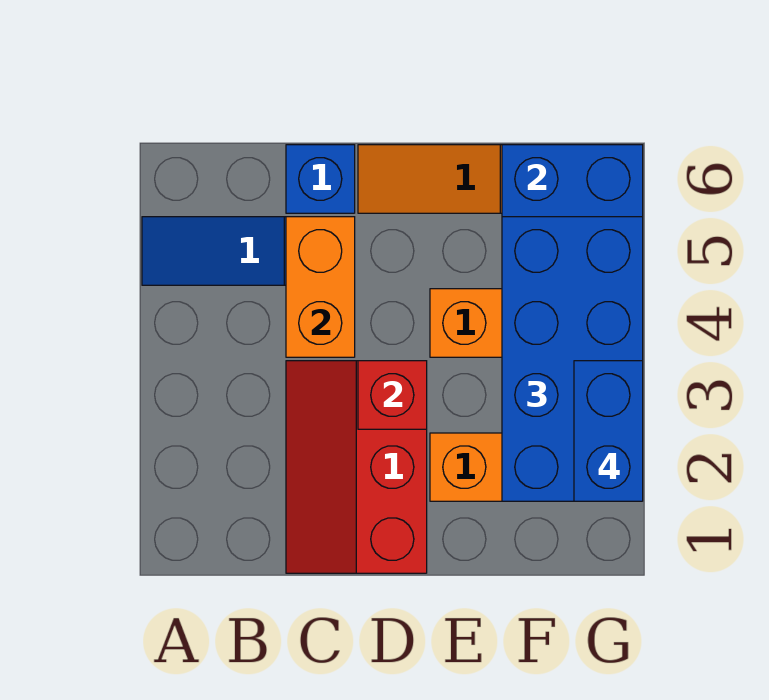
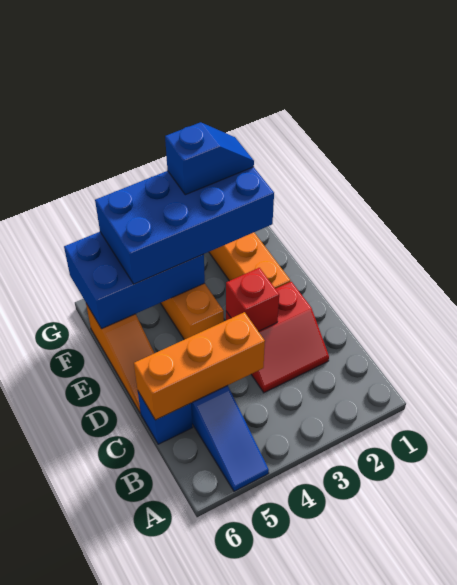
red 2x3 slope [286,361,427,573] -> red 2x2 slope [226,282,329,393]
orange 1x2 brick [286,217,355,357] -> orange 1x3 brick [134,312,265,420]
blue 1x2 brick [574,361,643,501] -> blue 1x2 slope [165,122,254,195]

